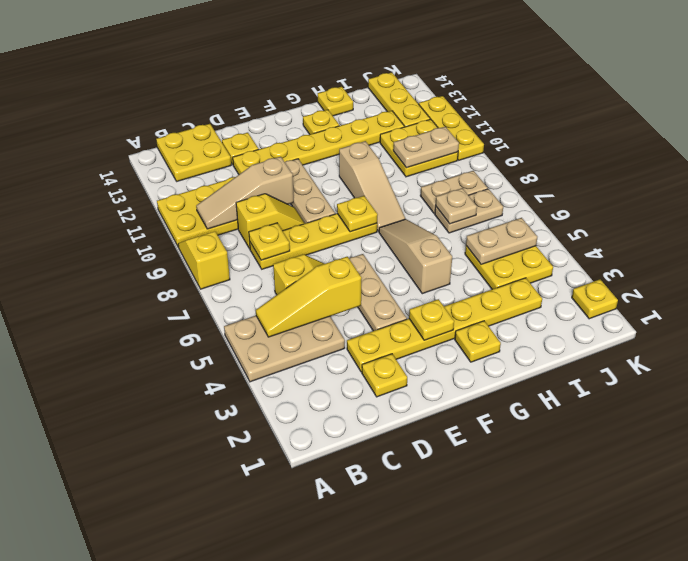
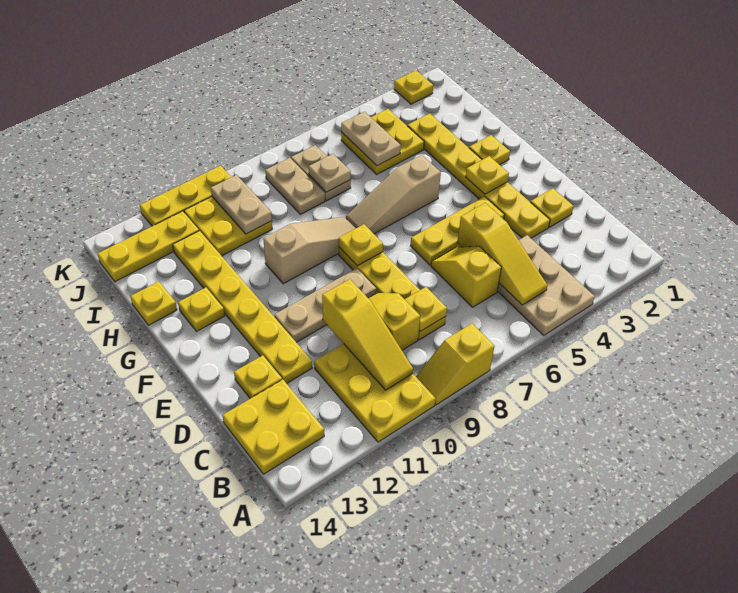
tan 1x3 slope [196,157,294,229] -> yellow 1x3 slope [322,279,413,390]
tan 1x3 plate [349,254,407,331] -> yellow 1x3 plate [410,196,504,265]

